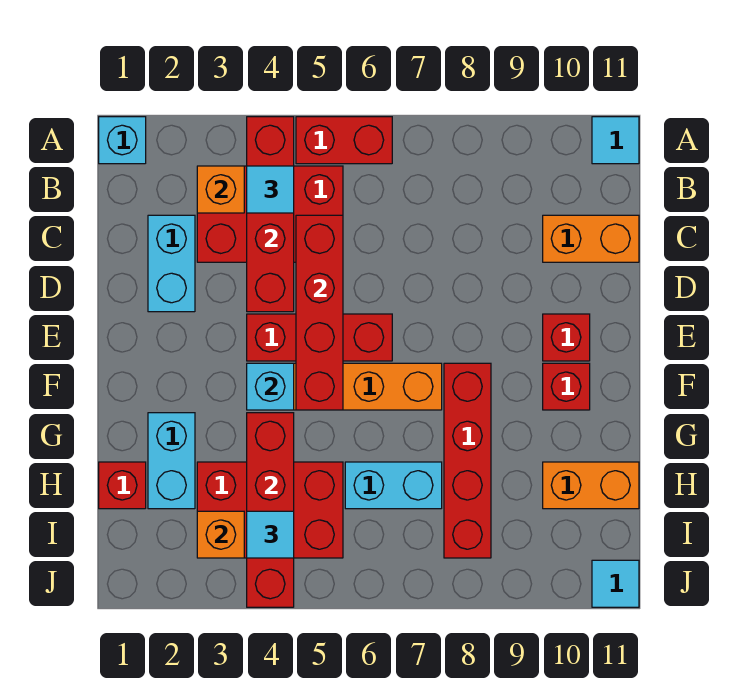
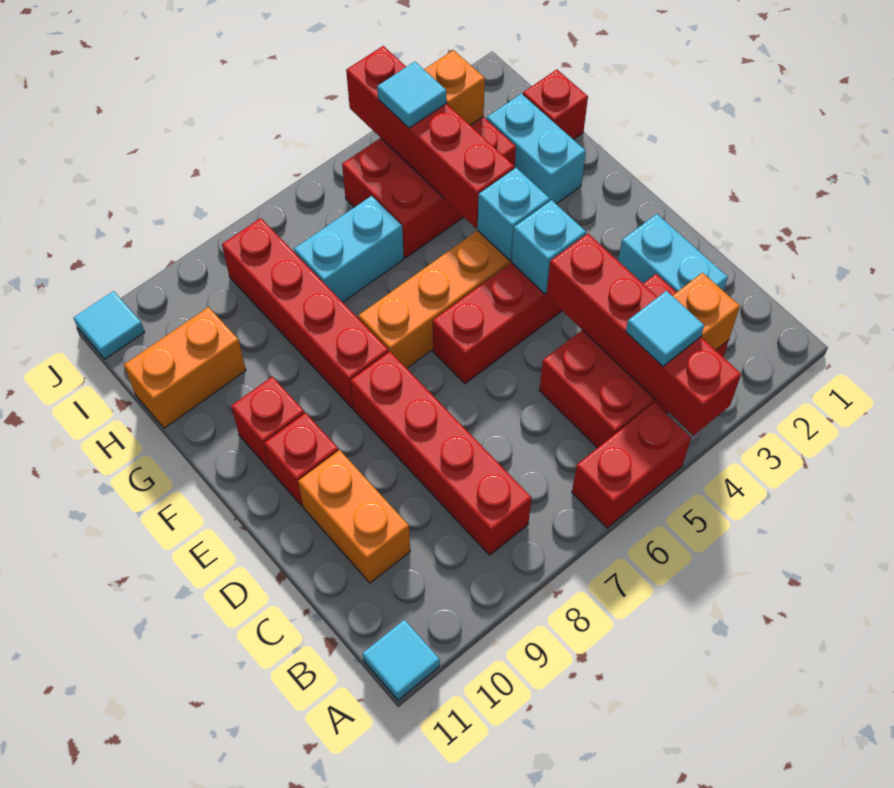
cyan 1x1 brick [99,117,146,164] -> cyan 1x1 brick moved to [511,200,586,294]
red 1x4 brick [296,215,343,410] -> red 1x4 brick moved to [350,352,531,555]
orange 1x2 brick [543,215,639,262] -> orange 1x2 brick turned to [298,450,410,583]

